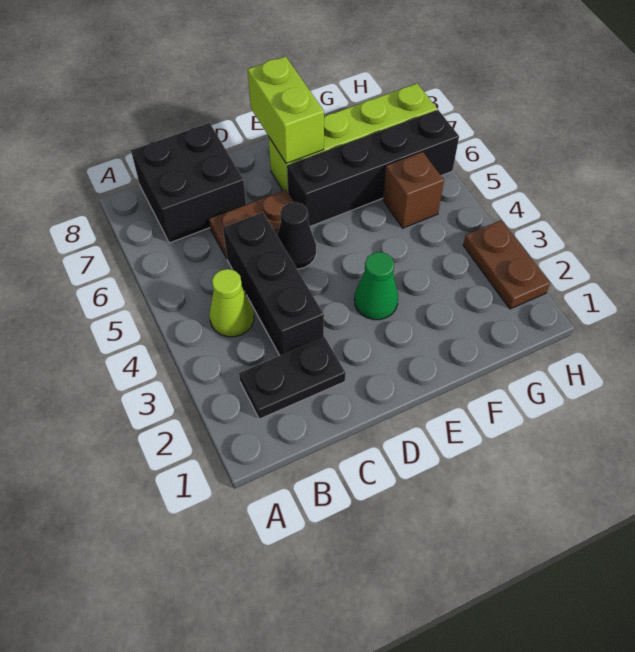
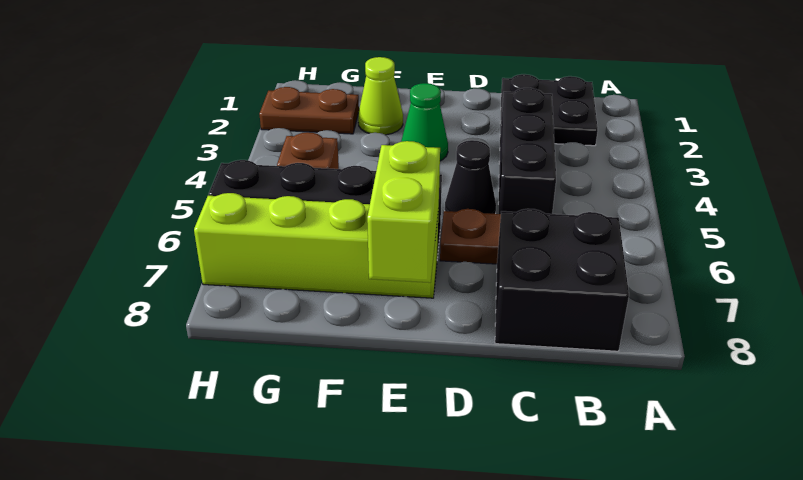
black 1x2 plate [239,337,346,419] -> black 2x2 plate [500,74,598,146]
lime 1x1 cone [209,269,254,337] -> lime 1x1 cone moved to [358,57,403,135]
brown 1x2 plate [463,220,550,309] -> brown 1x2 plate turned to [259,87,359,134]

